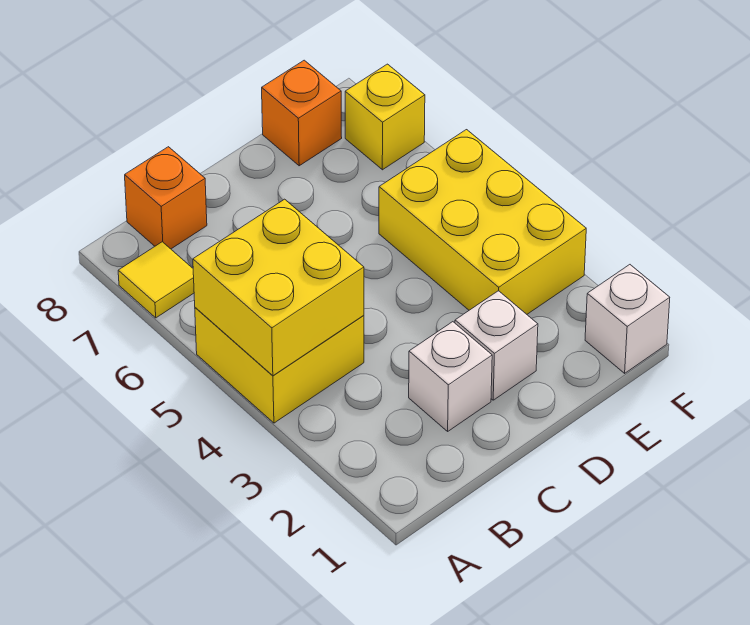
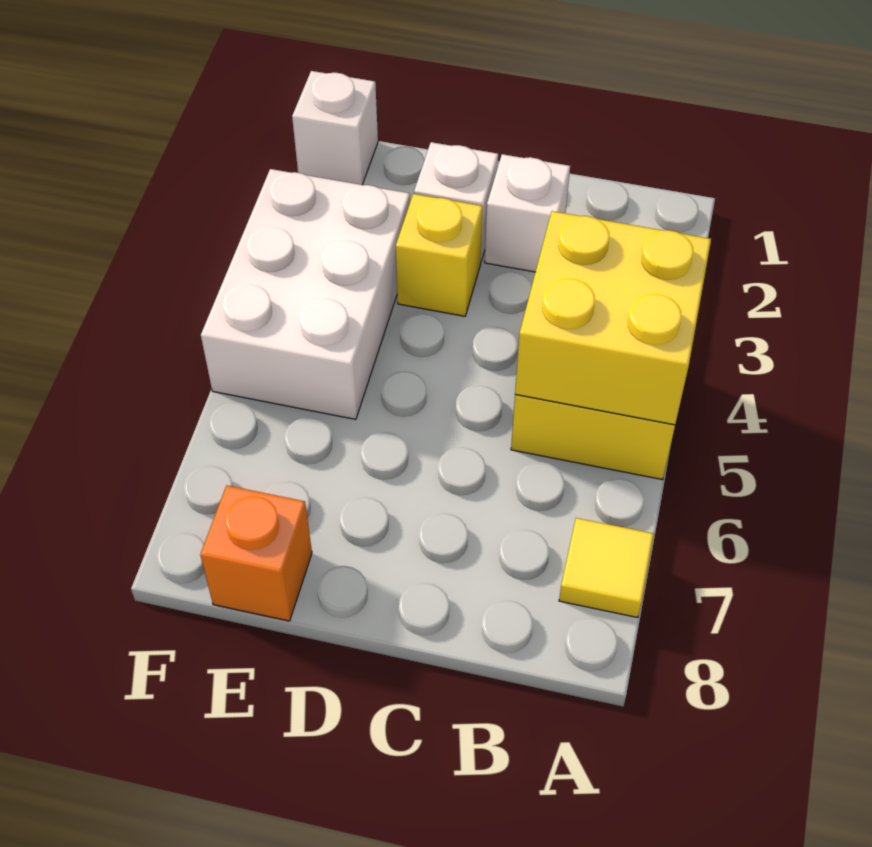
orange 1x1 brick [125,147,207,249] -> none
yellow 2x3 brick [379,130,586,314] -> white 2x3 brick [201,169,410,419]
yellow 1x1 brick [345,64,425,170] -> yellow 1x1 brick moved to [396,194,483,316]

